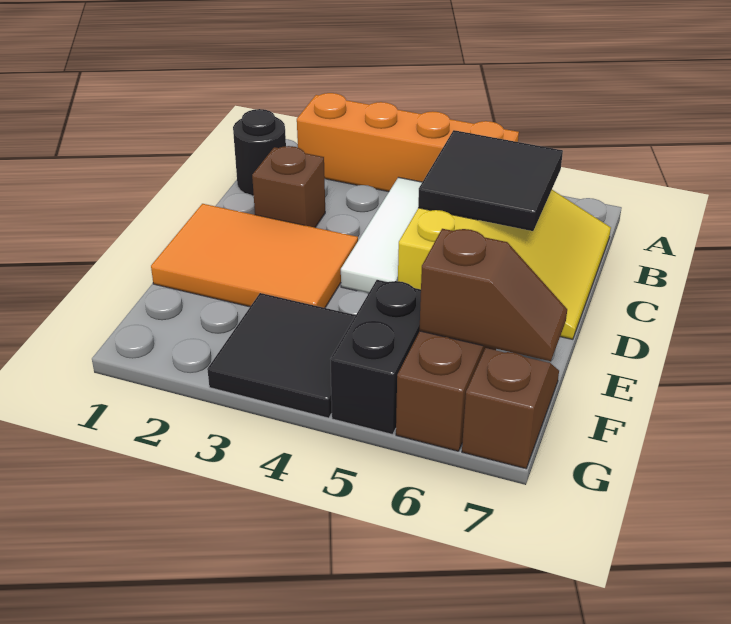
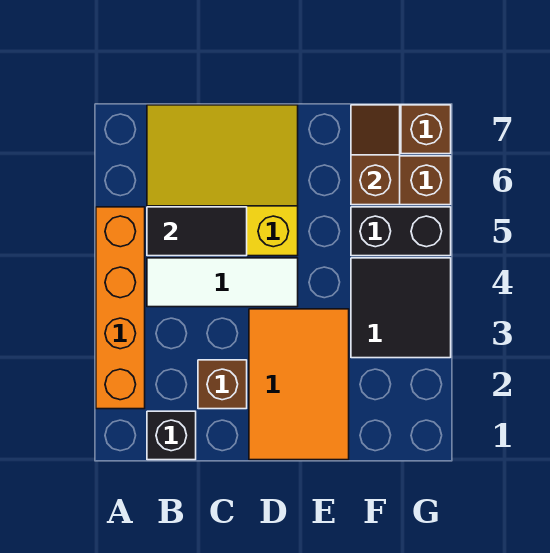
black 1x1 round brick [233,109,286,196] -> black 1x1 brick [147,411,196,460]
black 2x2 tile [418,130,563,231] -> black 1x2 tile [147,207,247,256]

